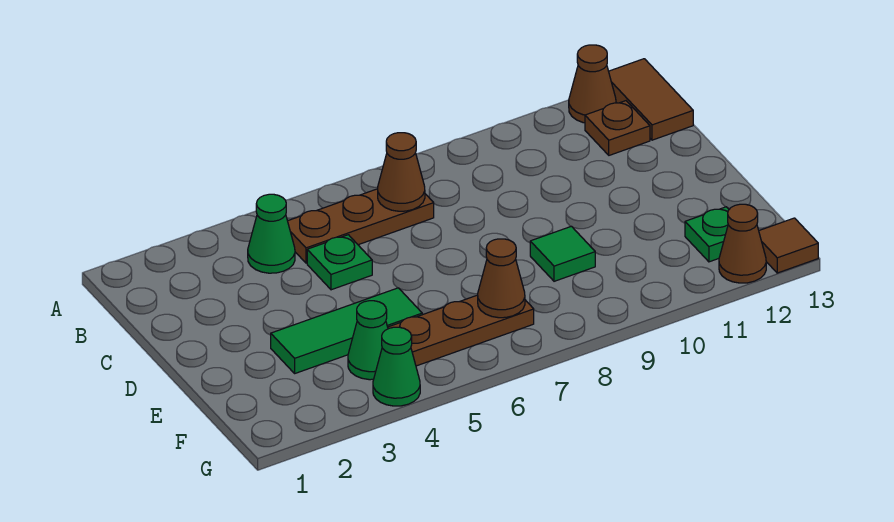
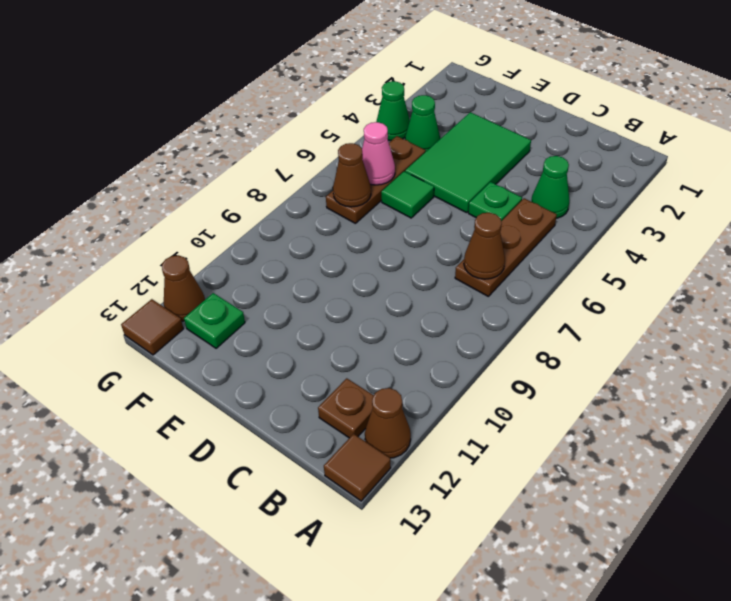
brown 1x2 tile [609,59,693,140] -> brown 1x1 tile [324,434,391,501]
green 1x3 tile [271,288,422,373] -> green 2x3 tile [405,112,531,213]
green 1x1 tile [530,226,595,281] -> green 1x1 tile moved to [381,171,434,218]
none -> pink 1x1 cone [362,122,395,185]

